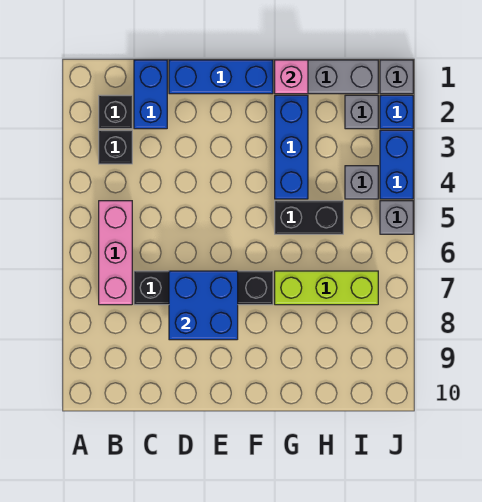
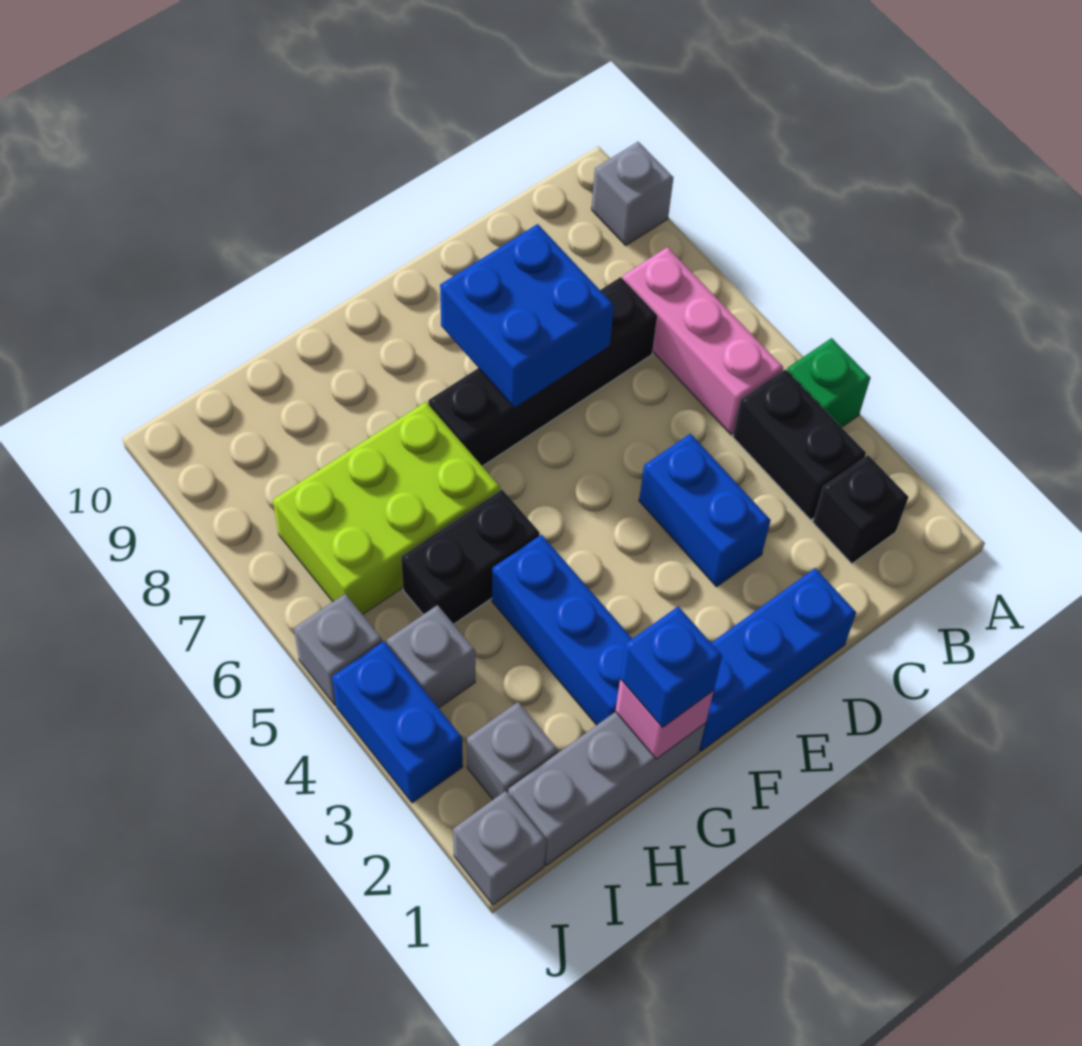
none -> green 1x1 brick [787,338,871,427]
none -> grey 1x1 brick [592,142,673,245]
black 1x1 brick [99,130,132,164] -> black 1x2 brick [733,369,866,520]
blue 1x2 brick [134,60,167,129] -> blue 1x2 brick moved to [639,434,771,587]
lime 1x3 brick [275,271,378,305] -> lime 2x3 brick [273,402,500,615]
blue 1x1 brick [380,95,413,129] -> blue 1x1 brick moved to [620,606,722,728]

